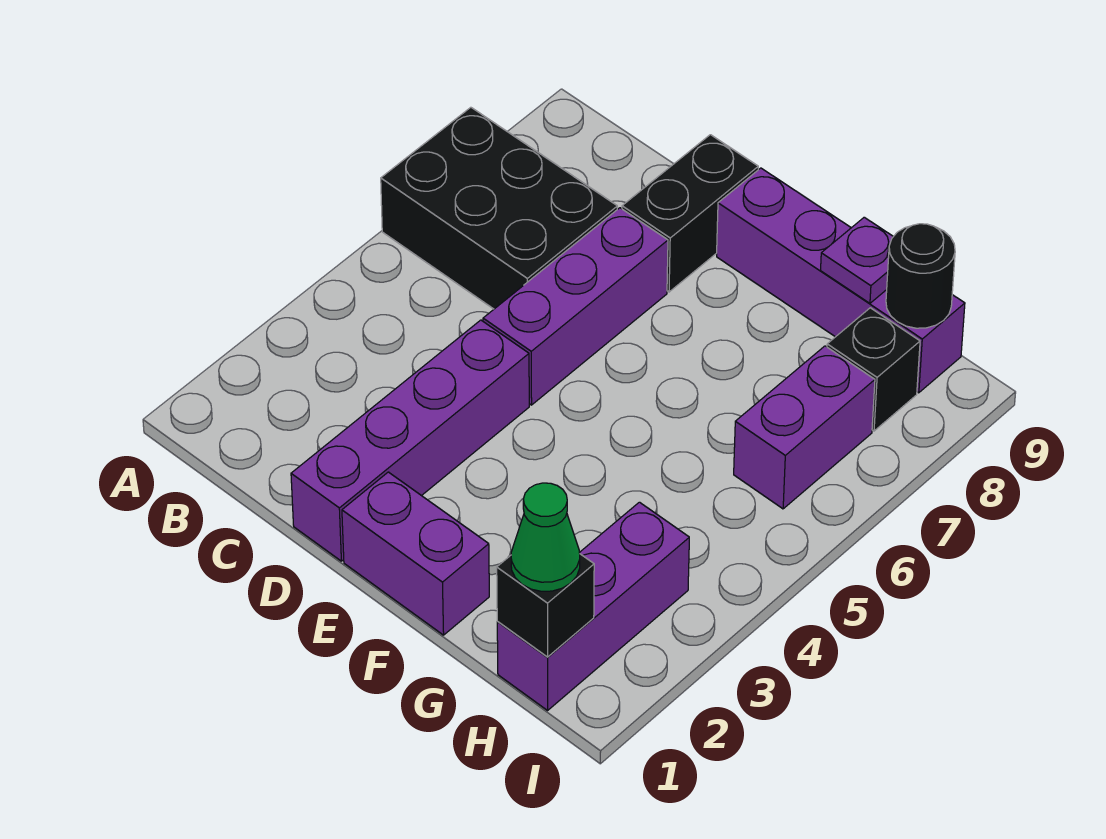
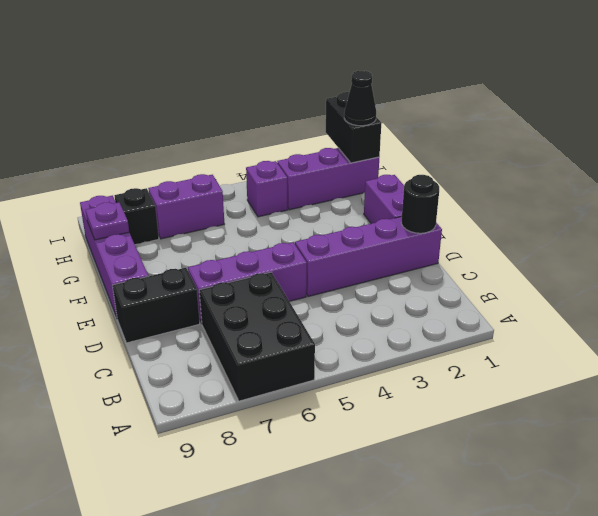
black 1x1 brick [497,554,594,657] -> black 1x2 brick [326,92,381,163]
green 1x1 cone [511,483,580,591] -> black 1x1 cone [344,71,376,126]
none -> purple 1x1 brick [246,161,288,217]
black 1x1 round brick [886,224,955,328] -> black 1x1 round brick moved to [401,175,439,233]

